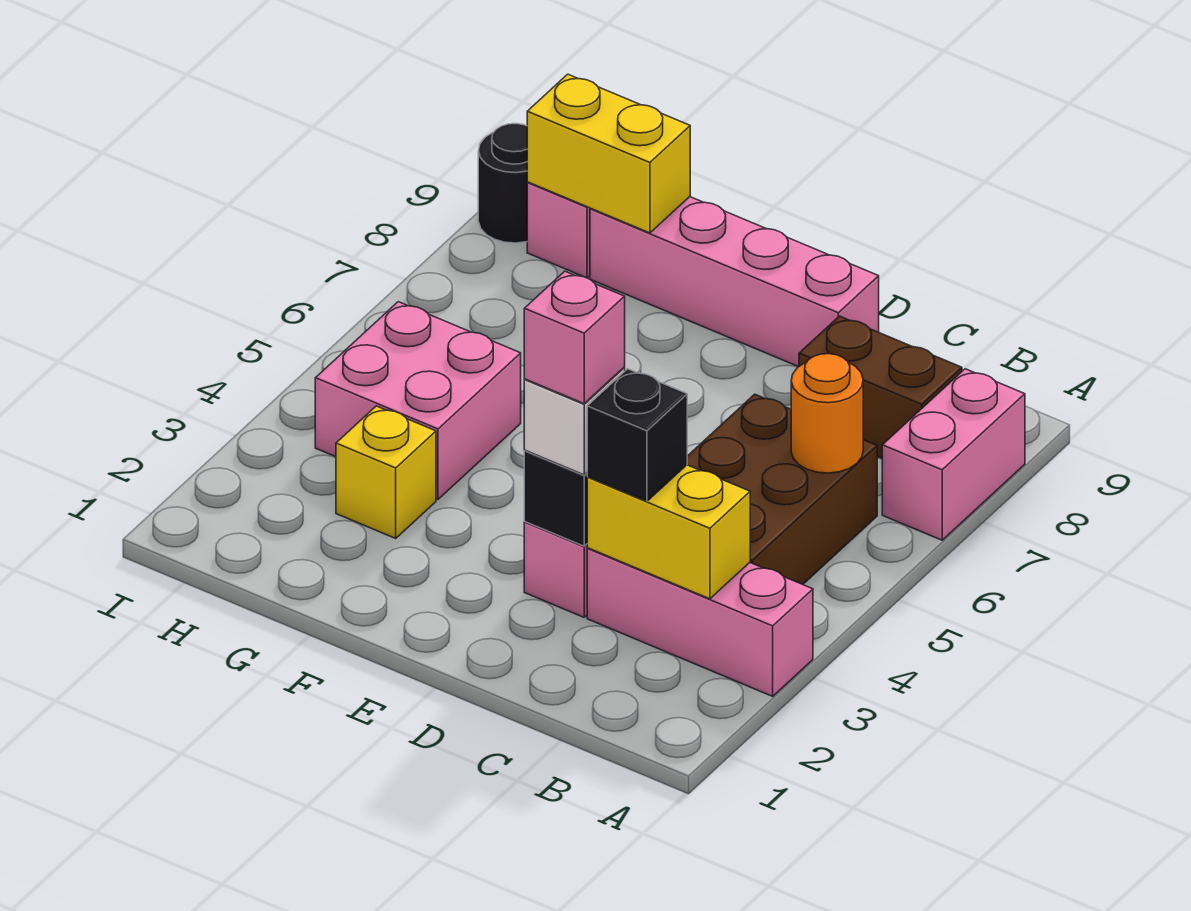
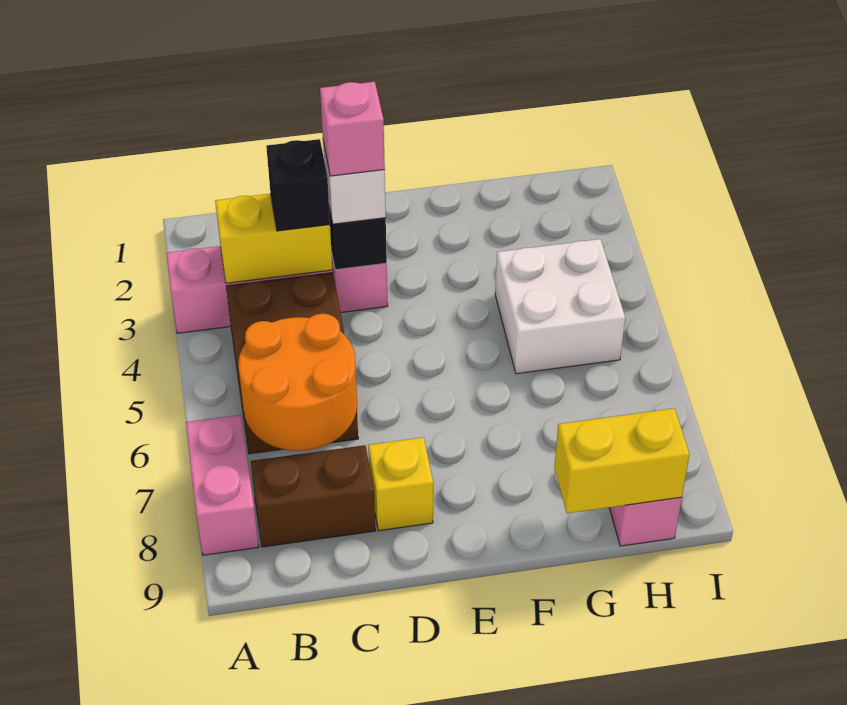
orange 1x1 round brick [791,354,863,473] -> orange 2x2 round brick [239,314,357,451]
pink 1x4 brick [590,197,879,367] -> none
yellow 1x1 brick [336,406,436,538] -> yellow 1x1 brick moved to [368,437,433,531]
pink 2x2 brick [315,302,521,499] -> white 2x2 brick [495,239,625,374]
black 1x1 round brick [478,124,528,243] -> none

